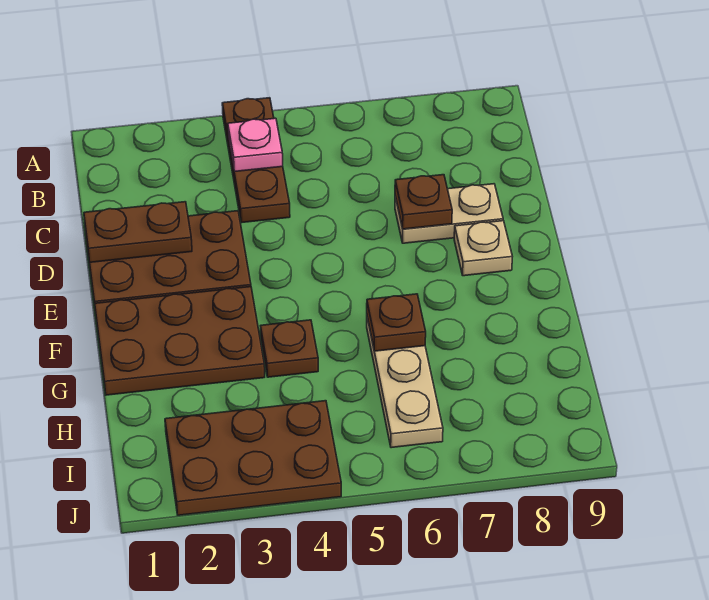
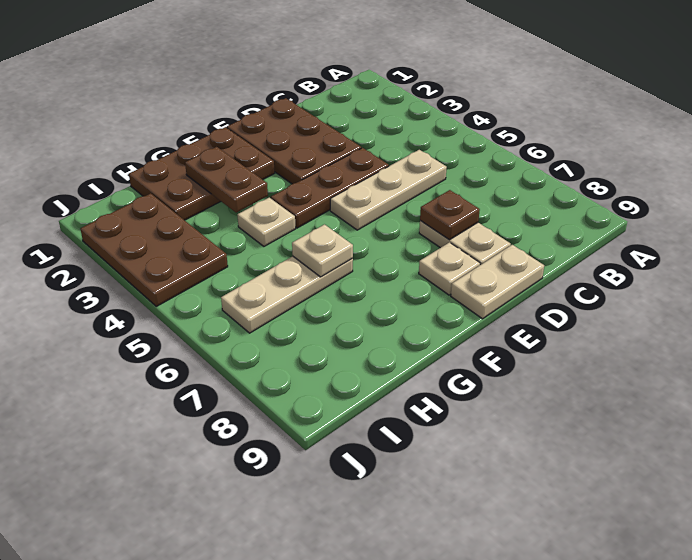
brown 1x3 plate [222,98,290,223] -> brown 1x3 plate moved to [271,148,389,228]
pink 1x1 plate [228,118,283,172] -> none
none -> tan 1x3 plate [330,150,447,230]
brown 1x2 plate [84,202,192,262] -> brown 1x2 plate moved to [185,147,268,213]
none -> tan 1x2 plate [451,245,544,319]
brown 2x3 plate [95,287,265,395] -> brown 2x3 plate turned to [129,127,275,220]
brown 1x1 plate [261,320,318,377] -> tan 1x1 plate [237,198,296,246]
brown 1x1 plate [367,294,426,351] -> tan 1x1 plate [292,224,353,277]

